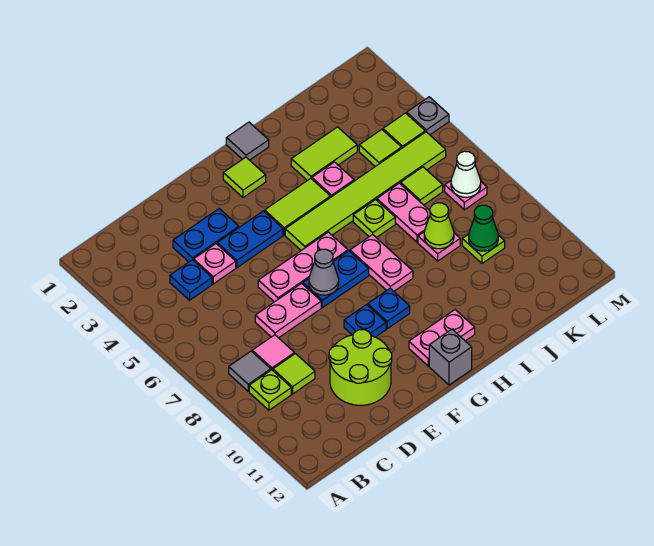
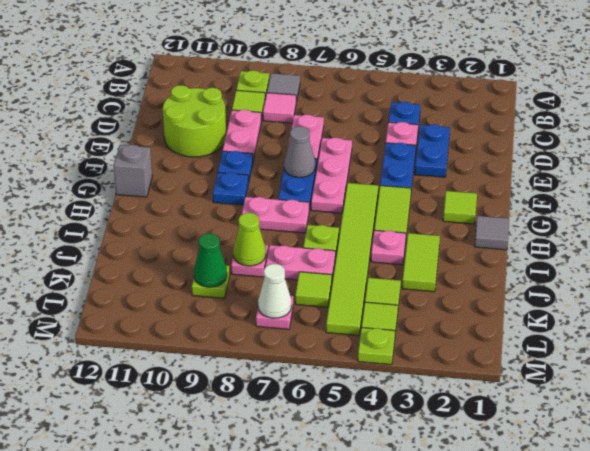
pink 1x2 plate [409,310,475,366] -> pink 1x2 plate moved to [223,110,261,160]
grey 1x1 plate [407,97,449,135] -> lime 1x1 plate [358,328,395,365]

